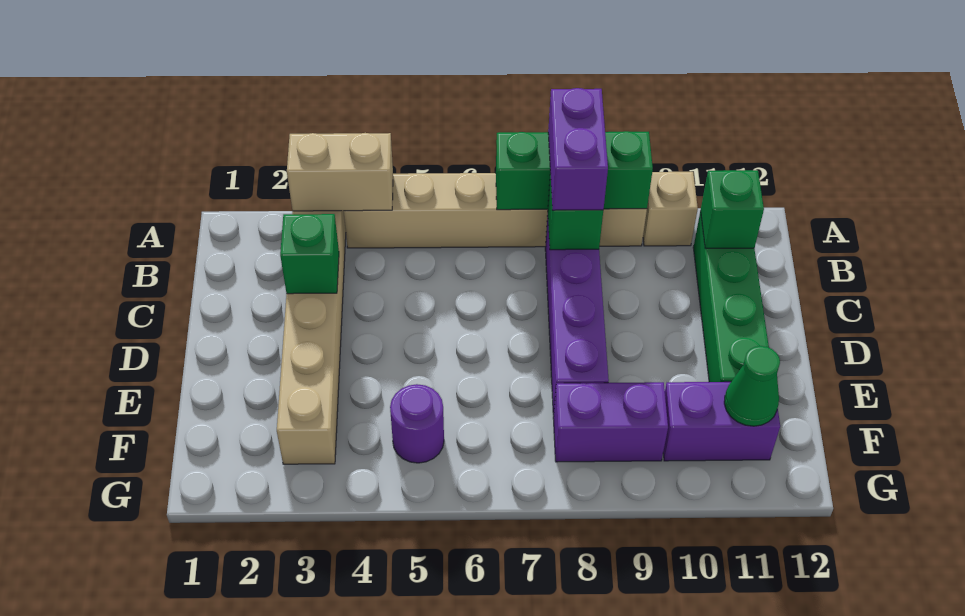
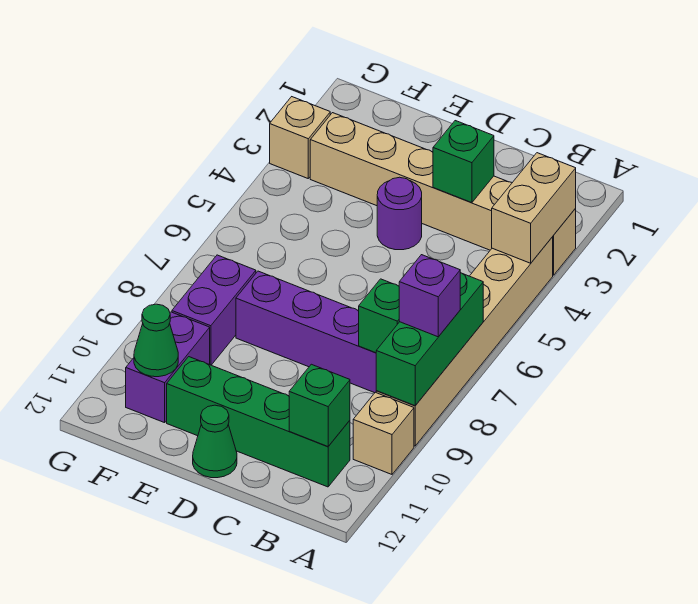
purple 1x2 brick [548,88,608,210] -> purple 1x1 brick [399,255,460,337]
none -> green 1x1 cone [193,405,237,478]
purple 1x1 round brick [390,384,444,463] -> purple 1x1 round brick moved to [377,177,422,250]
none -> tan 1x1 brick [270,97,331,178]

